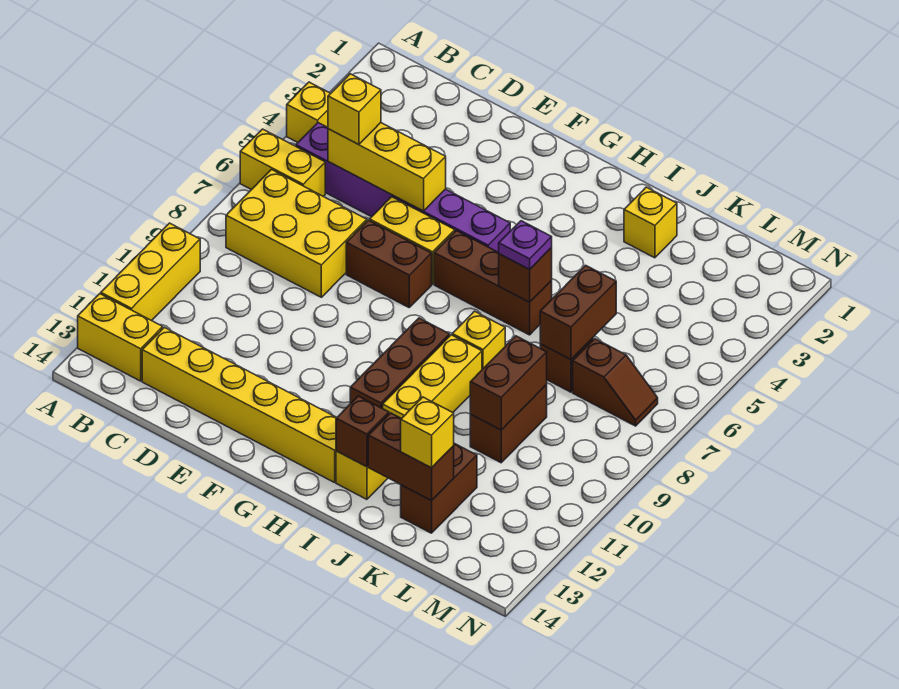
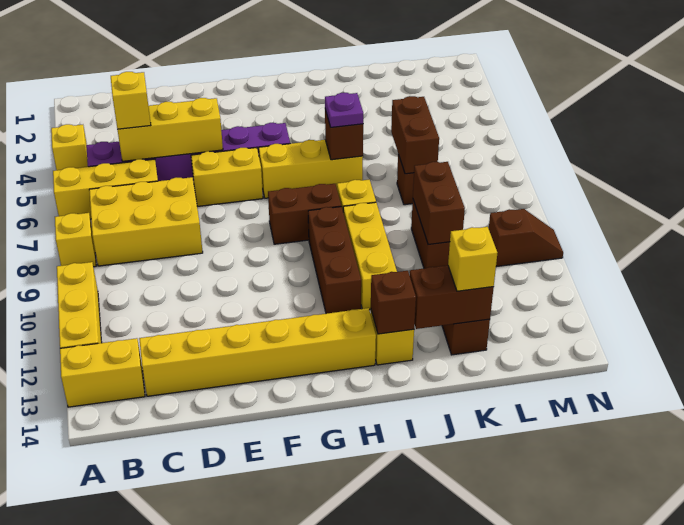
yellow 1x2 brick [240,129,325,196] -> yellow 1x3 brick [53,159,158,219]
brown 1x2 brick [346,220,432,307] -> brown 1x2 brick moved to [268,184,341,244]
brown 1x3 brick [434,231,552,335] -> yellow 1x3 brick [259,140,363,198]
yellow 1x1 brick [624,187,677,258] -> yellow 1x1 brick moved to [55,213,96,267]
brown 1x2 slope [573,339,658,426] -> brown 1x2 slope moved to [489,209,563,267]

